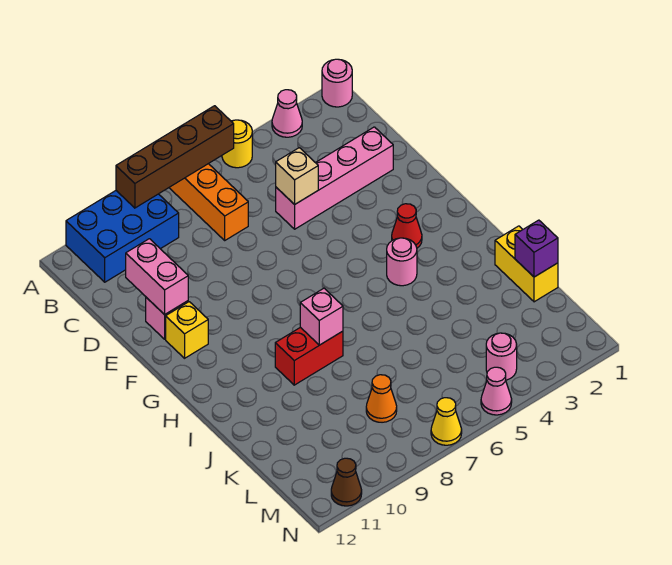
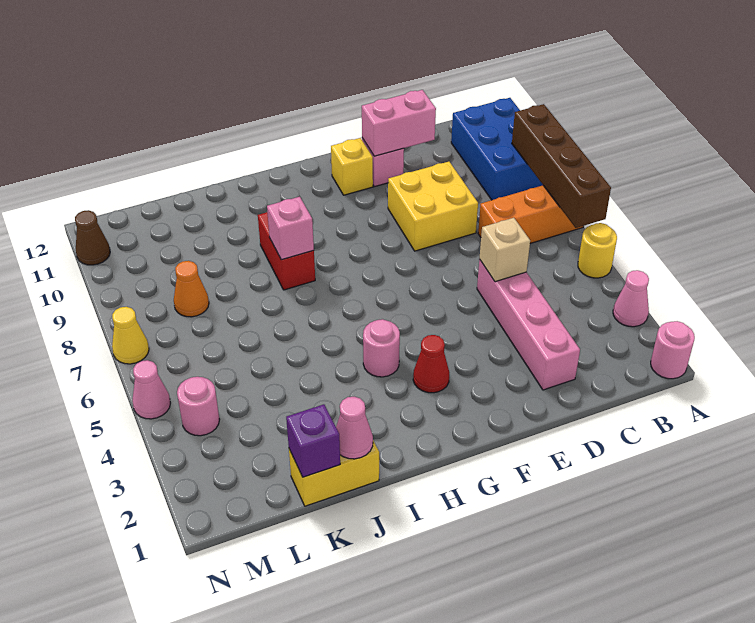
none -> yellow 2x2 brick [388,161,478,251]
none -> pink 1x1 cone [336,397,373,459]

